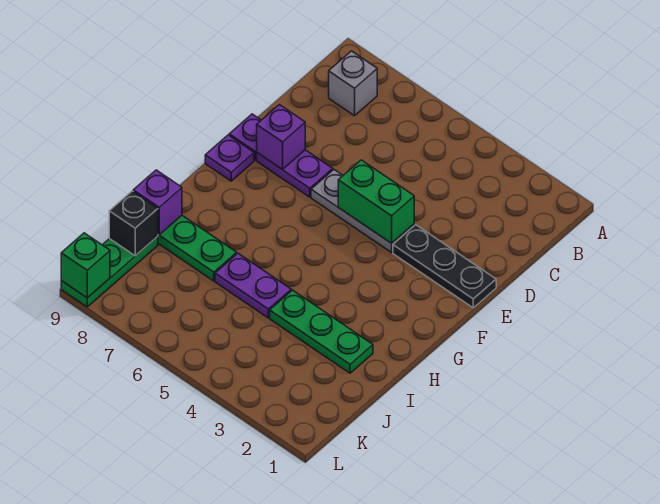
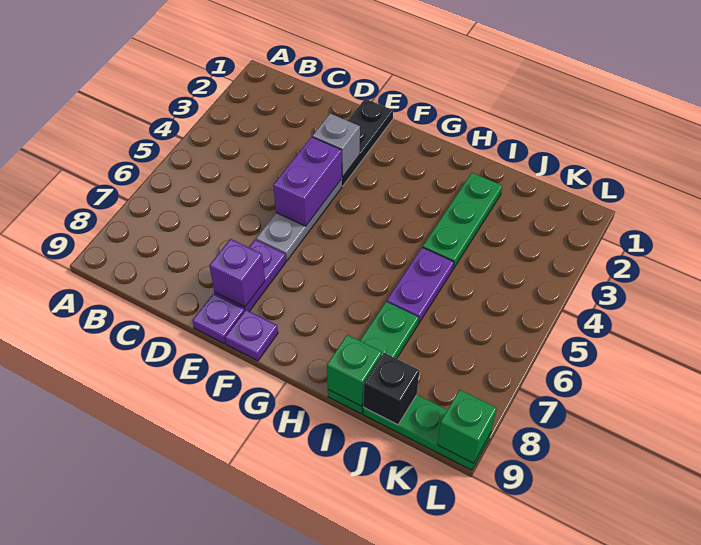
grey 1x1 brick [329,51,377,116] -> grey 1x1 brick moved to [312,114,360,177]
green 1x2 brick [338,160,414,243] -> purple 1x2 brick [273,137,342,226]
purple 1x1 brick [133,170,182,235] -> green 1x1 brick [327,335,382,406]

